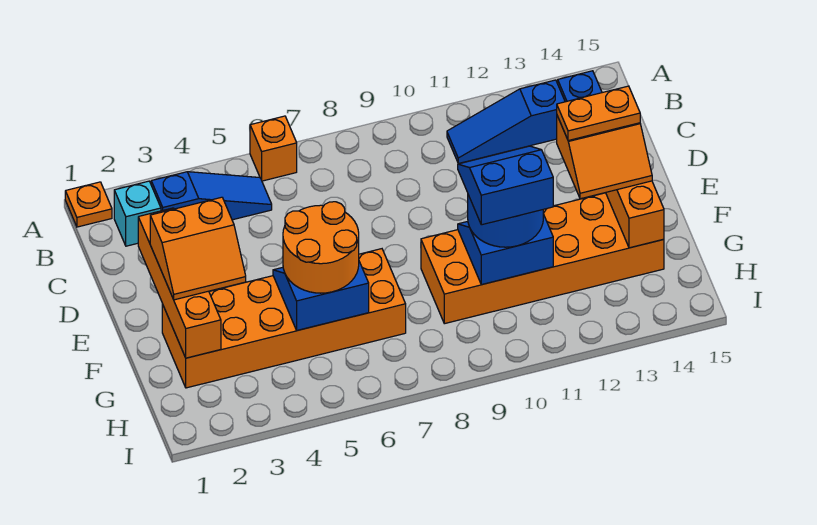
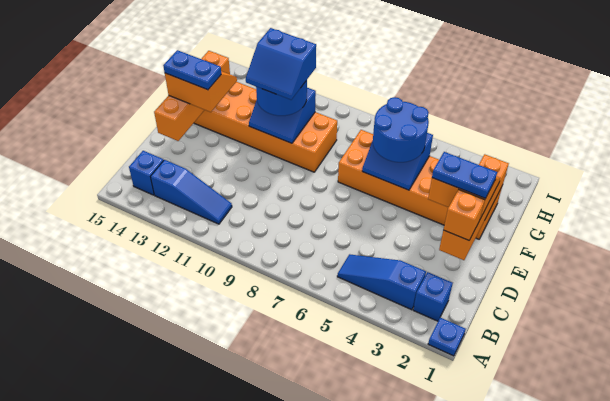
orange 1x1 plate [65,182,112,227] -> blue 1x1 plate [428,318,466,356]
orange 1x1 brick [250,116,297,181] -> orange 1x1 brick moved to [443,190,485,240]
cyan 1x1 brick [114,181,161,246] -> blue 1x1 brick [413,272,453,321]
none -> blue 1x2 plate [432,152,497,198]
orange 1x2 plate [557,86,640,141] -> blue 1x2 plate [163,50,221,90]
orange 2x2 round brick [283,202,359,293] -> blue 2x2 round brick [373,97,429,162]

